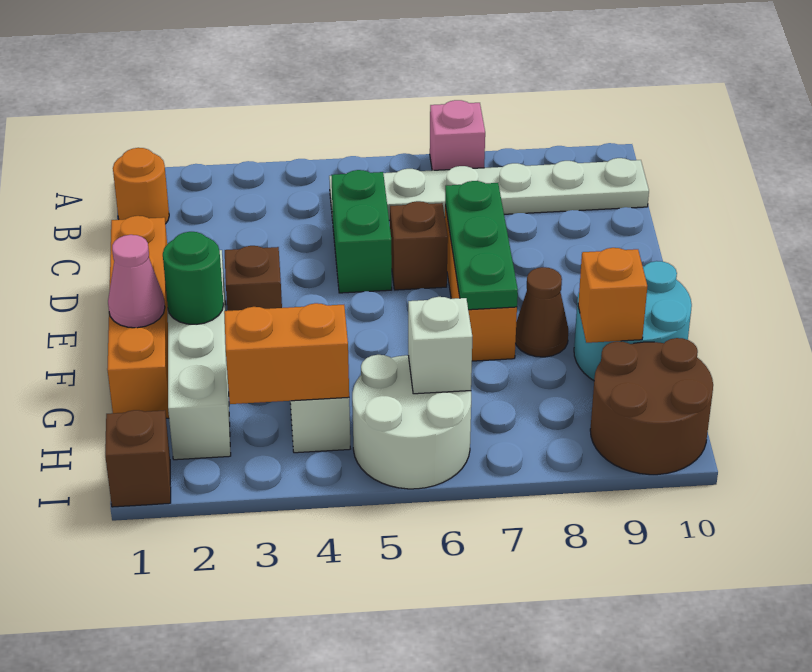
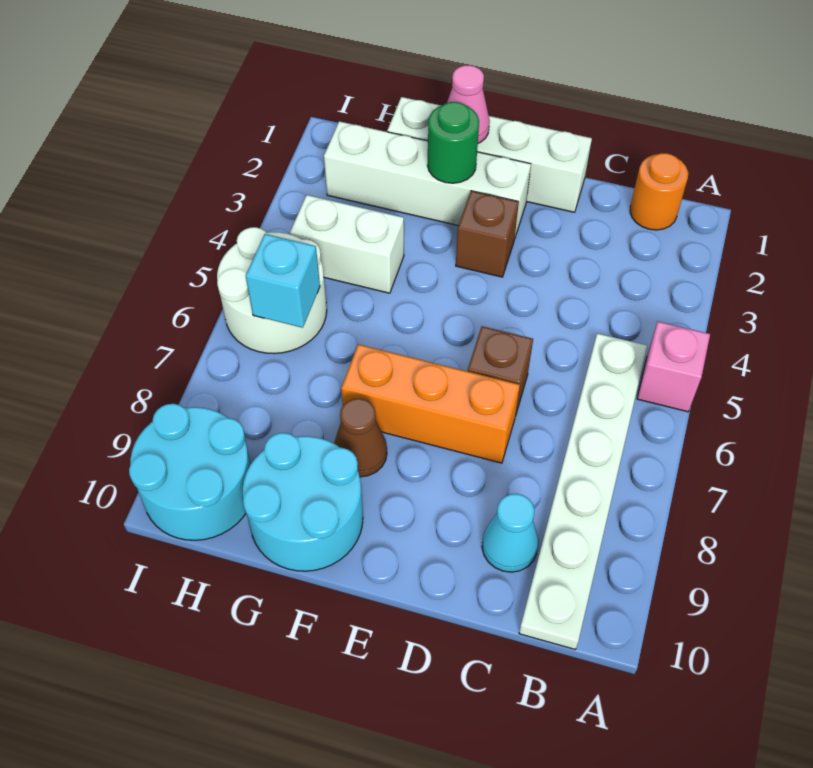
pink 1x1 brick [430,100,485,170] -> pink 1x1 brick moved to [637,322,710,412]
green 1x2 brick [331,170,392,293] -> none
none -> cyan 1x1 cone [482,494,539,572]
orange 1x4 brick [107,216,169,418] -> white 1x4 brick [387,97,592,212]
green 1x3 plate [445,181,518,310] -> none
orange 1x1 brick [578,248,647,343] -> none
orange 1x2 brick [224,303,349,404] -> none
white 1x1 brick [408,297,472,394] -> cyan 1x1 brick [246,234,320,328]
brown 2x2 round brick [590,338,713,475] -> cyan 2x2 round brick [129,404,251,540]
brown 1x1 brick [105,410,171,507] -> none

